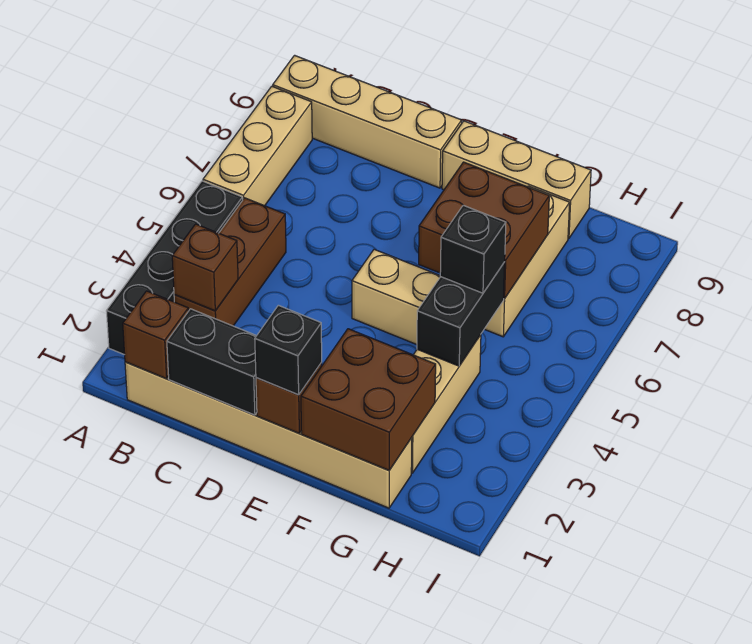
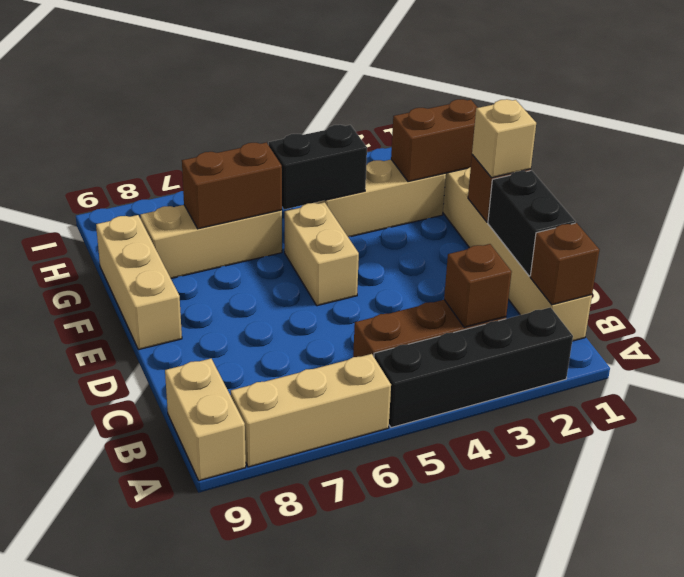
tan 1x4 brick [273,55,462,188] -> tan 1x2 brick [165,359,246,481]
black 1x1 brick [255,305,322,395] -> tan 1x1 brick [472,99,536,178]
brown 2x2 brick [301,329,436,470] -> brown 1x2 brick [391,99,478,182]
brown 2x2 brick [419,162,549,299] -> brown 1x2 brick [182,142,282,229]
black 1x1 brick [440,205,506,293] -> none

